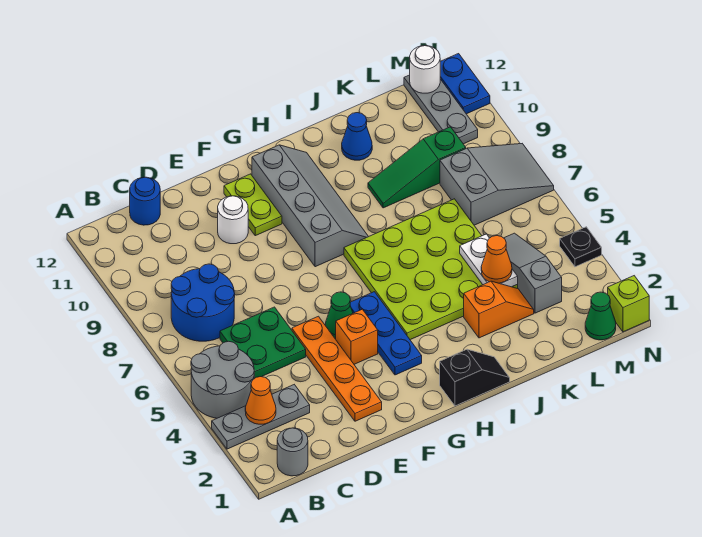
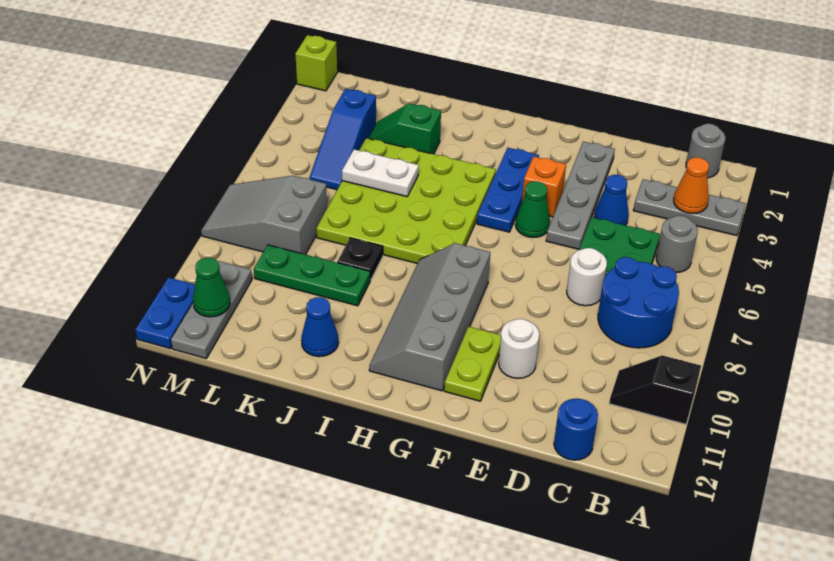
grey 2x2 round brick [191,341,254,418] -> grey 1x1 round brick [656,216,698,273]
none -> blue 1x1 cone [594,175,629,225]
orange 1x4 plate [292,316,382,421] -> grey 1x4 plate [546,142,615,249]
black 1x2 slope [440,349,510,406] -> black 1x2 slope moved to [609,355,701,424]
orange 1x2 slope [464,281,534,338] -> green 1x2 slope [368,103,441,154]
green 1x3 slope [368,127,466,208] -> green 1x3 plate [254,245,370,306]
white 1x2 plate [460,234,518,287] -> white 1x2 plate turned to [342,149,419,197]
orange 1x1 cone [481,236,512,283] -> none
grey 1x3 slope [504,233,562,313] -> blue 1x3 slope [309,89,376,190]
green 1x1 cone [585,292,616,340] -> green 1x1 cone moved to [193,258,230,317]
white 1x1 round brick [410,46,440,93] -> white 1x1 round brick moved to [567,248,607,306]
black 1x1 plate [560,227,602,267] -> black 1x1 plate moved to [337,238,383,280]

